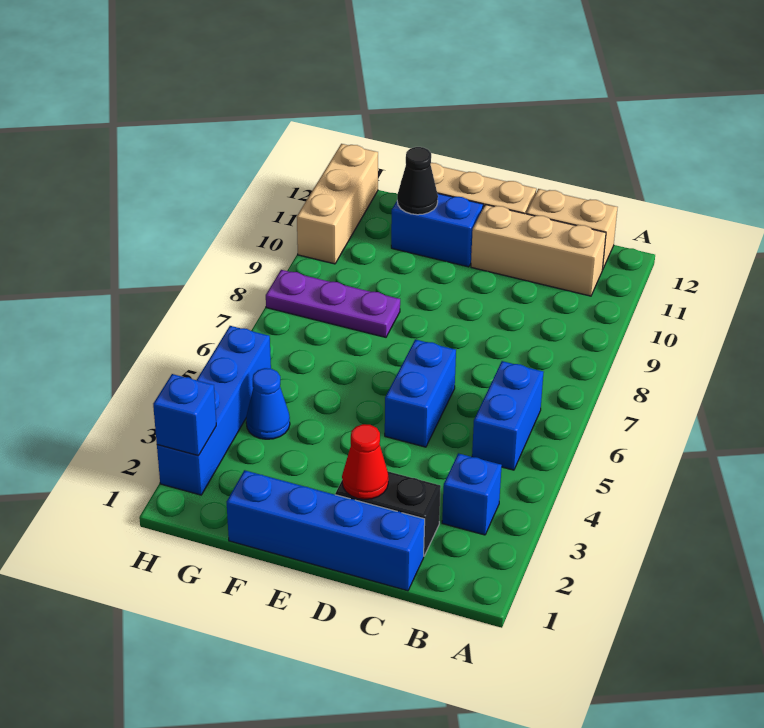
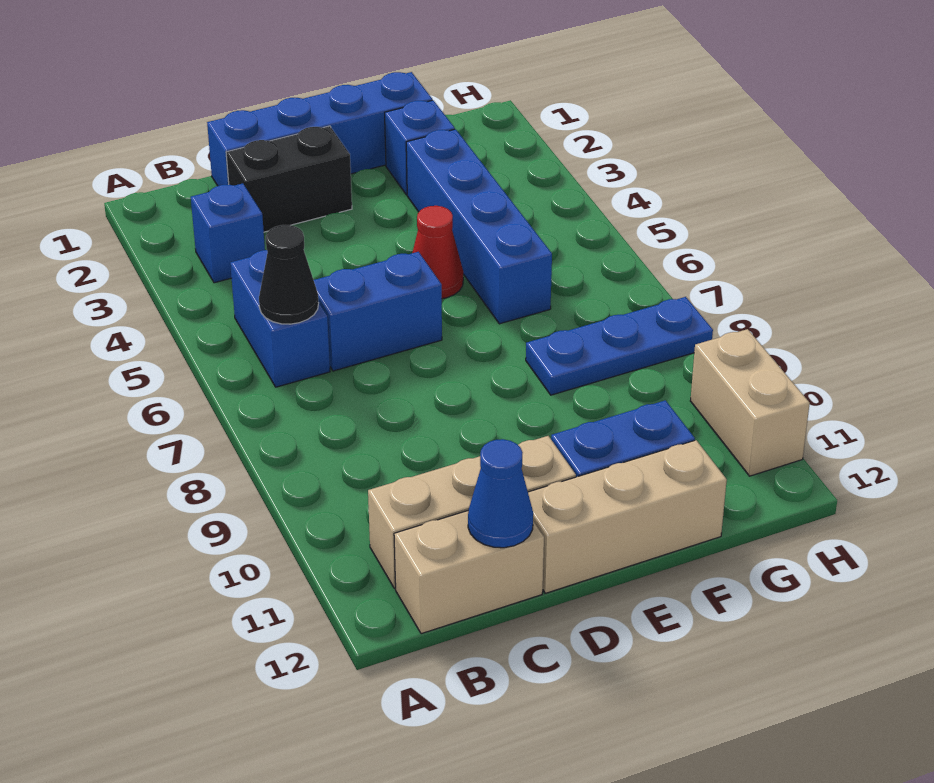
red 1x1 cone [342,424,388,499] -> red 1x1 cone moved to [412,206,463,299]
blue 1x2 brick [385,339,456,447] -> blue 1x2 brick turned to [314,252,442,371]
purple 1x3 plate [266,270,400,337] -> blue 1x3 plate [526,297,713,395]
black 1x1 cone [397,147,438,215] -> black 1x1 cone moved to [259,225,319,324]
blue 1x1 cone [246,368,290,439] -> blue 1x1 cone moved to [468,439,533,548]
blue 1x4 brick [157,326,271,495] -> blue 1x4 brick moved to [406,129,552,324]
blue 1x1 brick [153,374,216,456] -> blue 1x1 brick moved to [385,100,455,195]
tan 1x3 brick [297,144,378,264] -> tan 1x2 brick [690,329,810,476]

